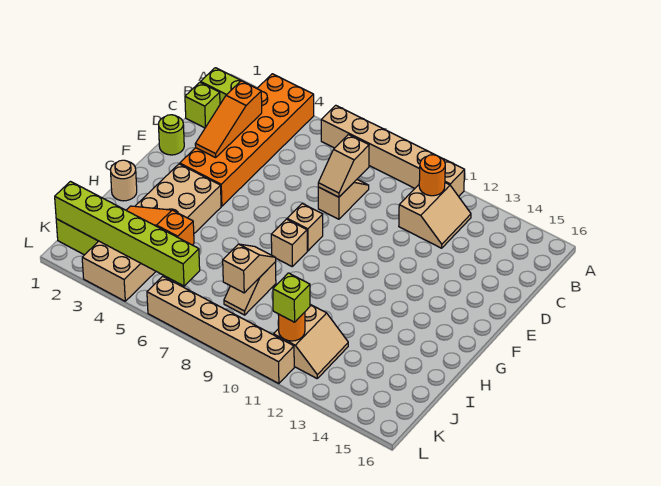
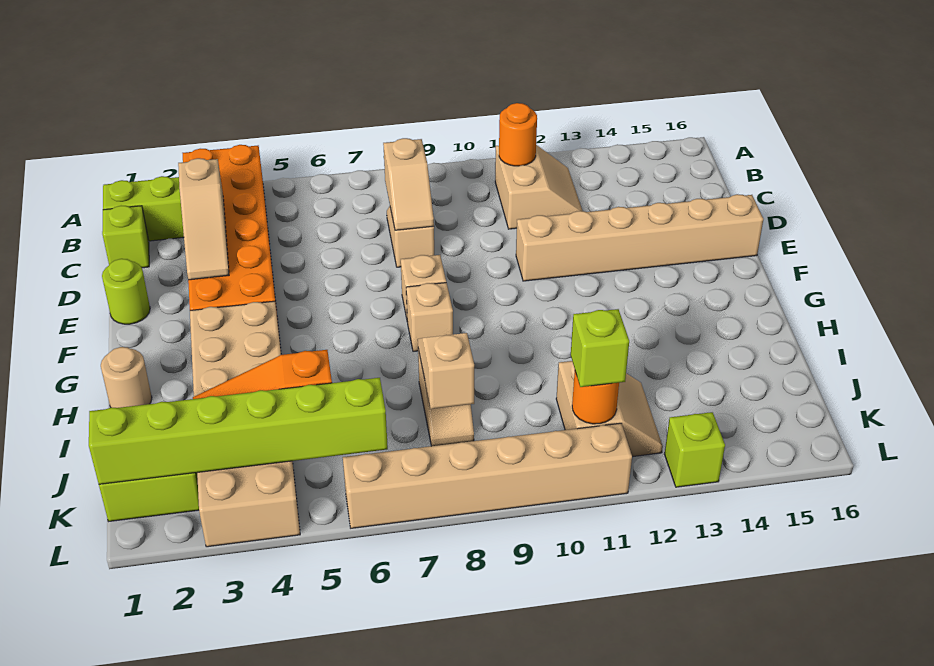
tan 1x6 brick [321,105,465,196] -> tan 1x6 brick moved to [516,194,763,281]
orange 1x3 slope [195,81,262,158] -> tan 1x3 slope [178,158,229,280]
none -> lime 1x1 brick [665,412,725,487]

